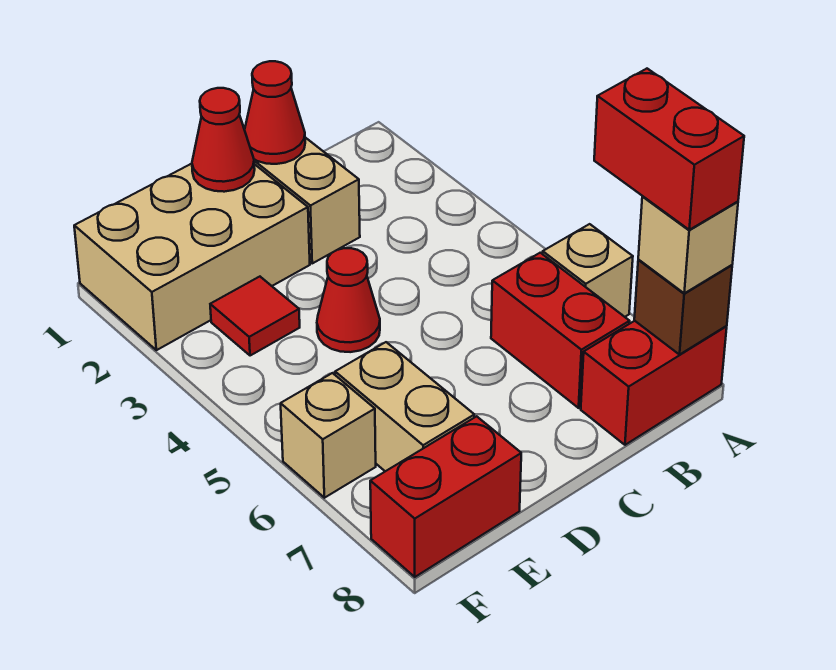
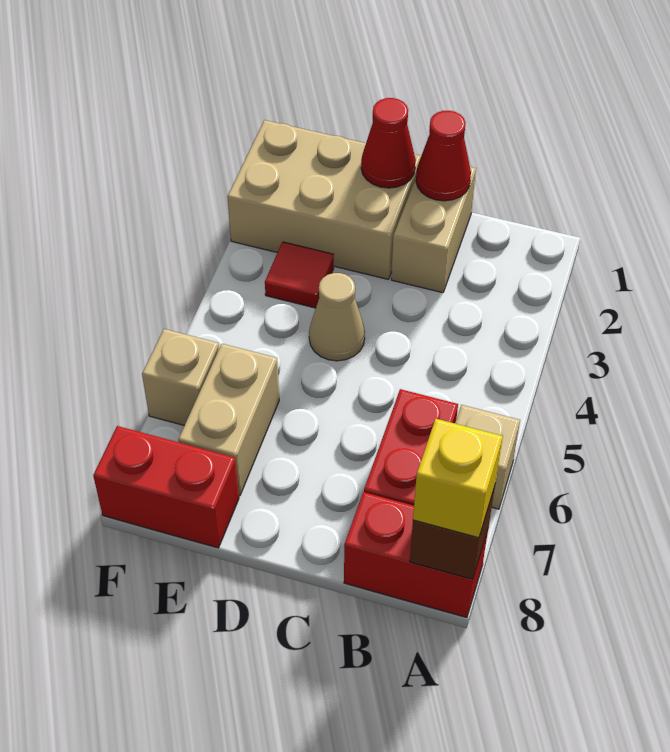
red 1x2 brick [594,69,744,230] -> none
tan 1x1 brick [638,197,738,293] -> yellow 1x1 brick [413,419,503,538]
red 1x1 cone [317,248,380,352] -> tan 1x1 cone [309,273,365,361]

